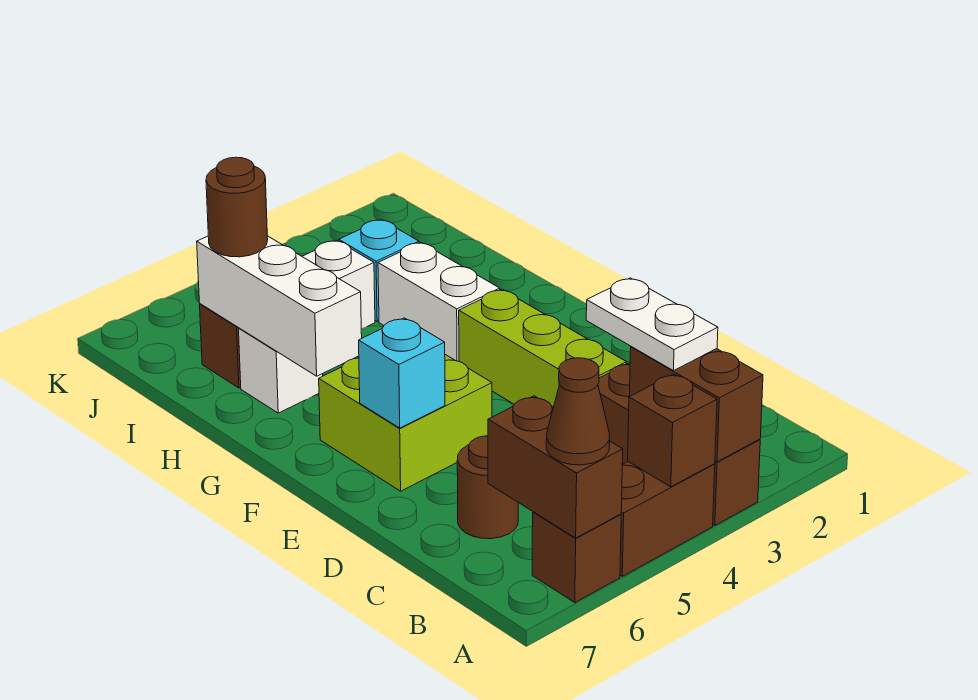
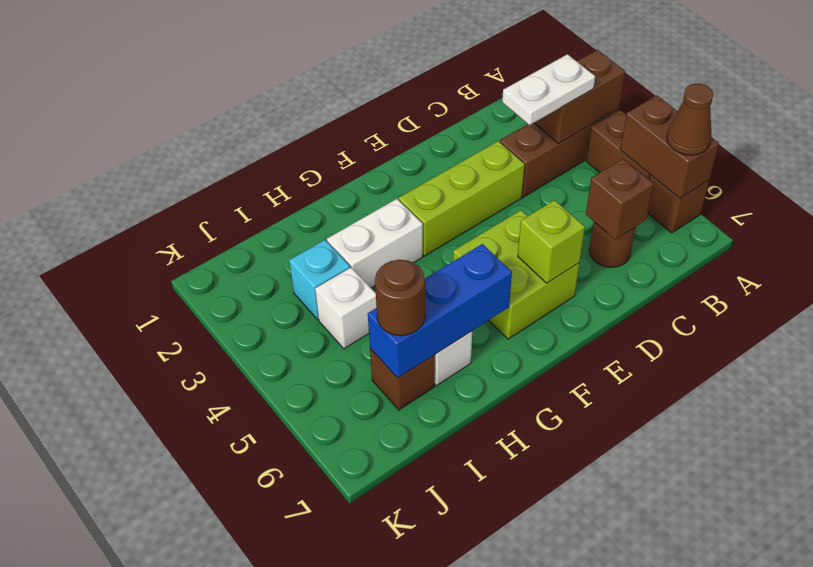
brown 1x1 brick [628,374,717,487] -> brown 1x1 brick moved to [586,159,654,240]
brown 1x2 brick [488,396,623,538] -> brown 1x2 brick turned to [620,95,719,198]
cyan 1x1 brick [359,318,445,428] -> lime 1x1 brick [518,200,585,283]
white 1x3 brick [197,236,362,376] -> blue 1x3 brick [368,244,512,378]

